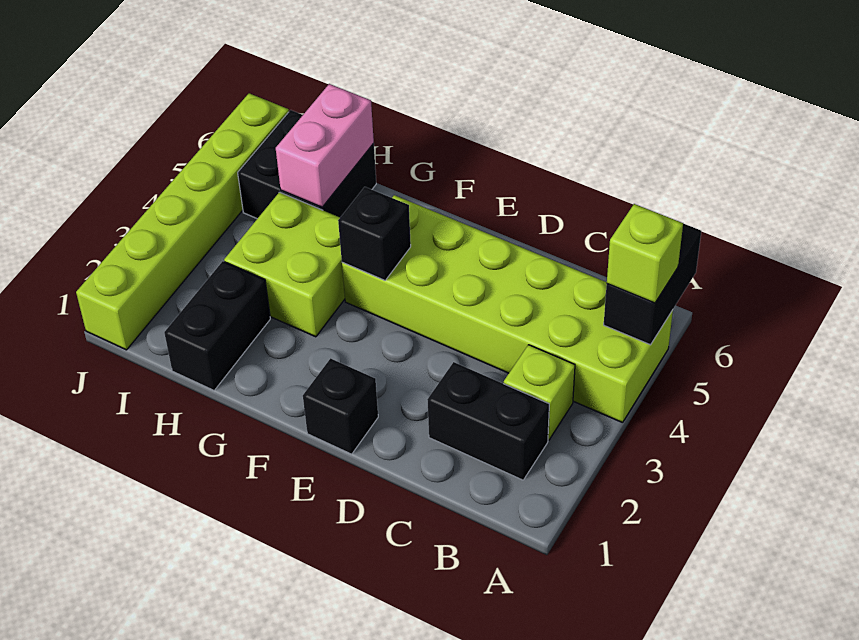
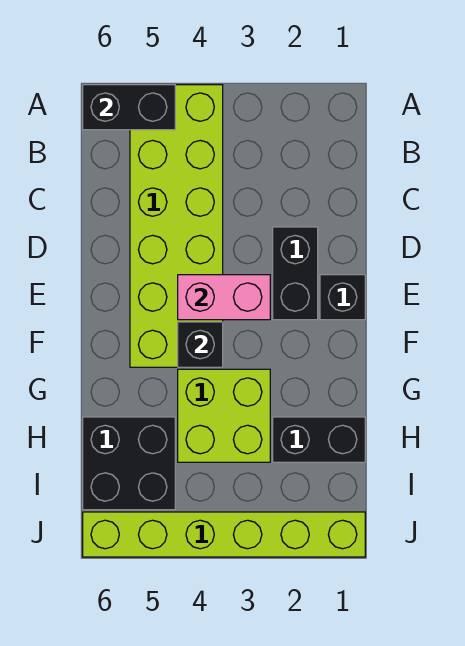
lime 1x1 brick [607,204,683,303] -> none
black 1x2 brick [427,362,549,480] -> black 1x2 brick moved to [273,227,318,320]
lime 1x1 brick [503,345,575,440] -> none
pink 1x2 brick [276,84,374,207] -> pink 1x2 brick moved to [178,275,270,320]

